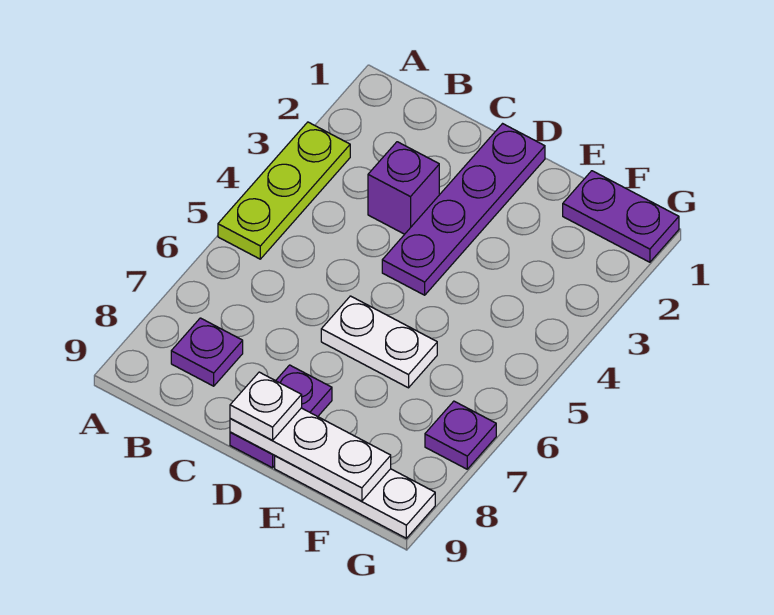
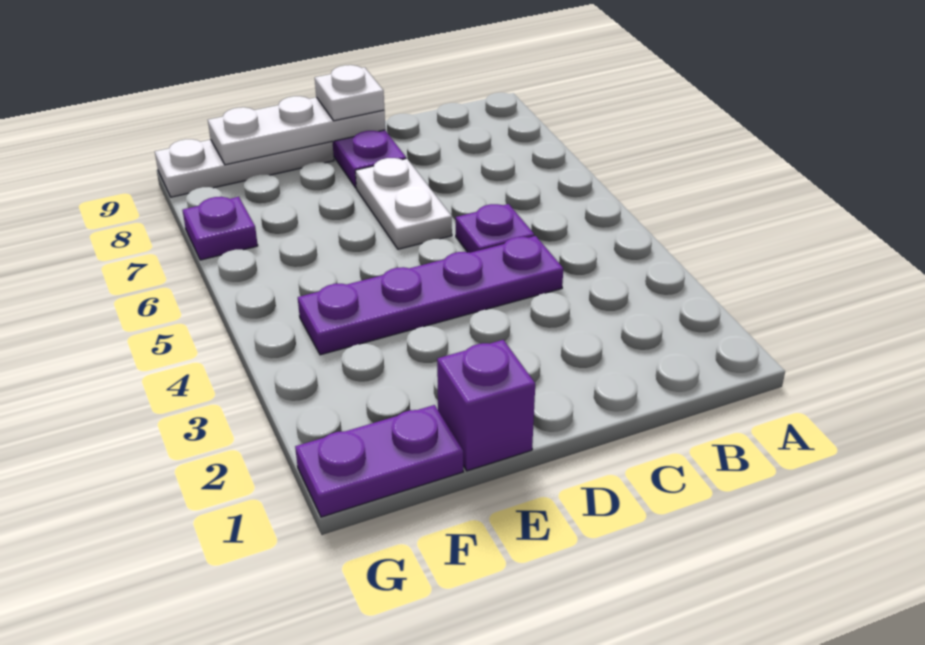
lime 1x3 plate [218,122,350,259] -> none
purple 1x1 plate [171,318,243,386] -> purple 1x1 plate moved to [456,204,534,253]
purple 1x1 brick [368,142,439,234] -> purple 1x1 brick moved to [437,340,535,471]
purple 1x4 plate [382,124,545,295] -> purple 1x4 plate turned to [298,236,563,355]
white 1x2 plate [321,296,437,388] -> white 1x2 plate turned to [355,158,452,249]

